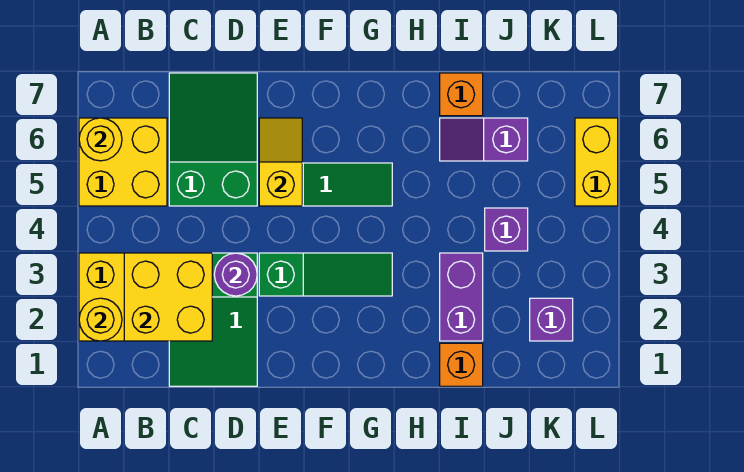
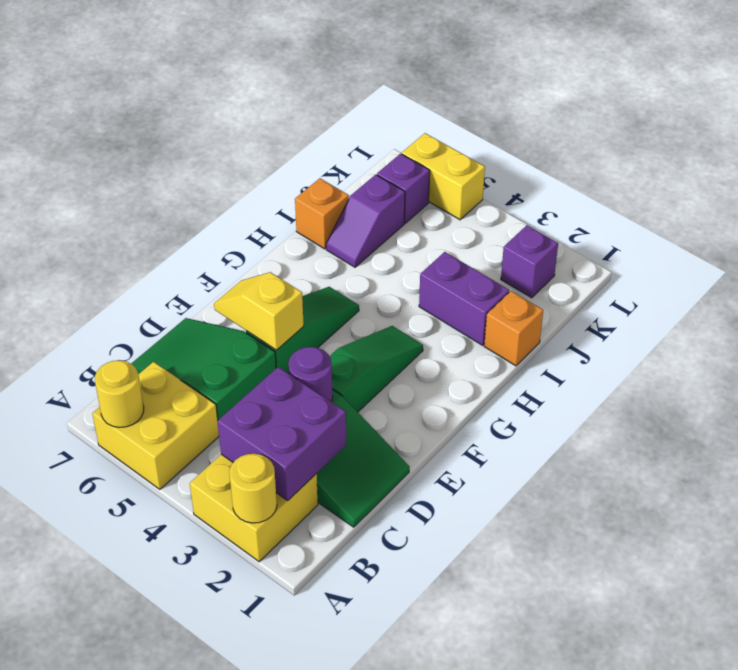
yellow 2x2 brick [124,253,212,341] -> purple 2x2 brick [218,367,347,500]
purple 1x1 brick [485,208,528,251] -> purple 1x1 brick moved to [377,154,430,223]

